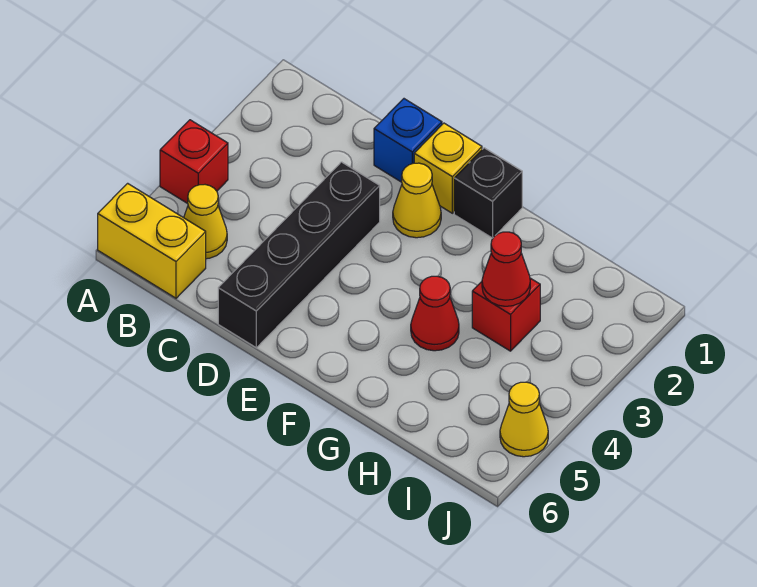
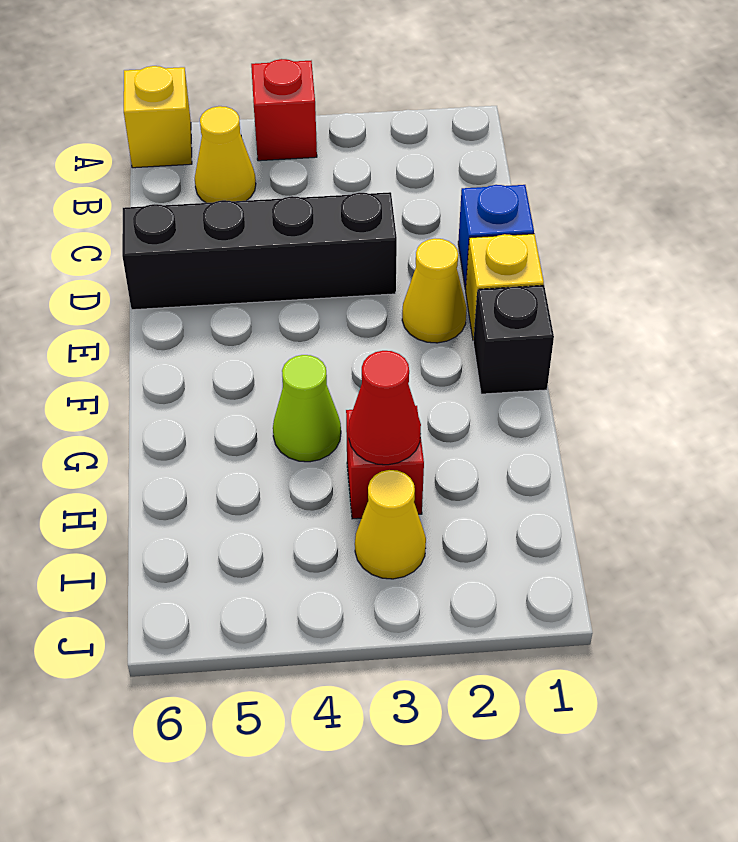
yellow 1x2 brick [98,183,206,298] -> yellow 1x1 brick [124,66,192,168]
red 1x1 cone [411,276,459,351] -> lime 1x1 cone [273,355,341,462]
yellow 1x1 cone [500,382,548,457] -> yellow 1x1 cone moved to [355,470,426,579]

